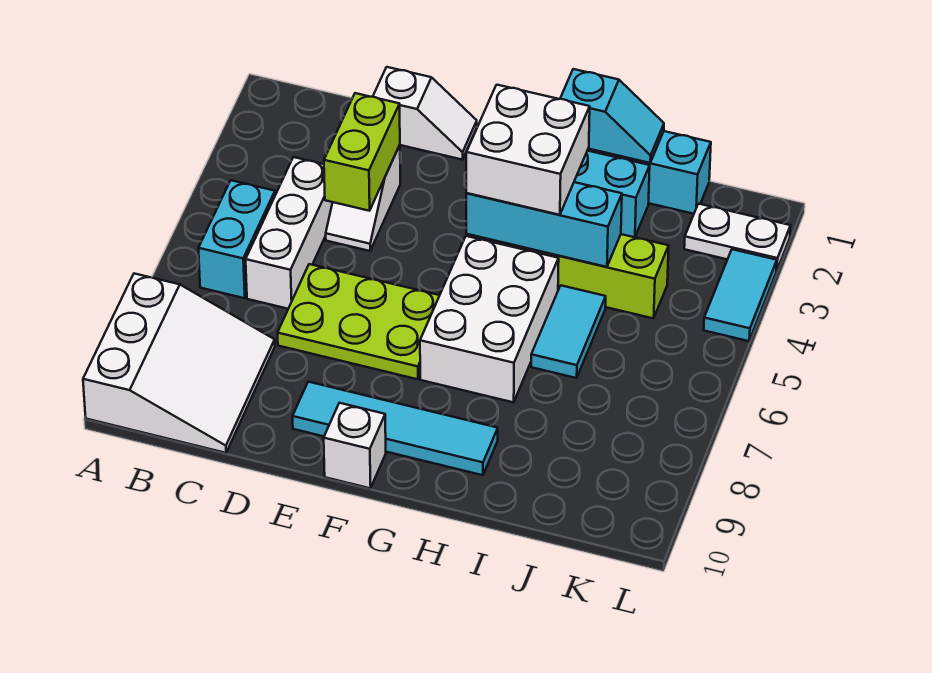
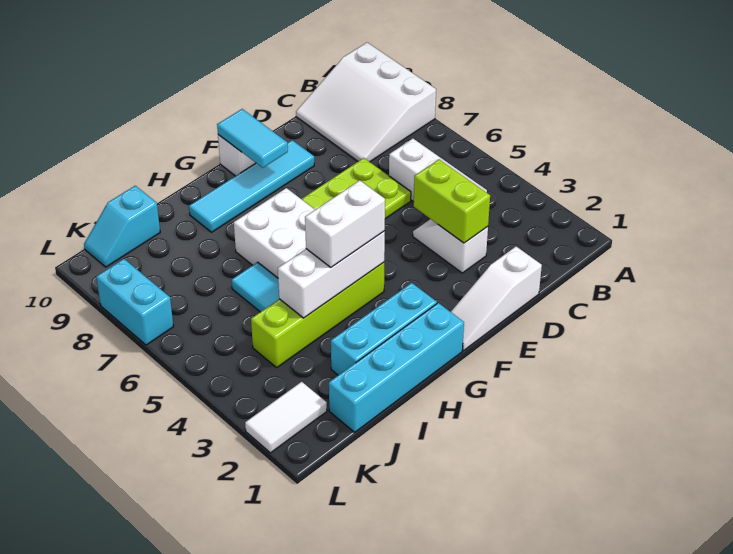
cyan 1x2 brick [198,180,275,298] -> cyan 1x2 brick moved to [96,259,174,345]
white 1x2 slope [373,67,477,160] -> white 1x3 slope [451,247,542,350]
white 2x2 brick [466,85,590,215] -> white 1x2 brick [305,180,385,267]
cyan 1x3 brick [466,182,622,267] -> white 1x3 brick [278,231,385,318]
cyan 1x2 slope [560,69,664,163] -> cyan 1x2 slope moved to [84,186,160,267]
white 1x2 plate [684,204,790,271] -> white 1x2 tile [245,382,327,453]
cyan 1x2 tile [704,249,777,341] -> cyan 1x2 tile moved to [217,109,288,168]

